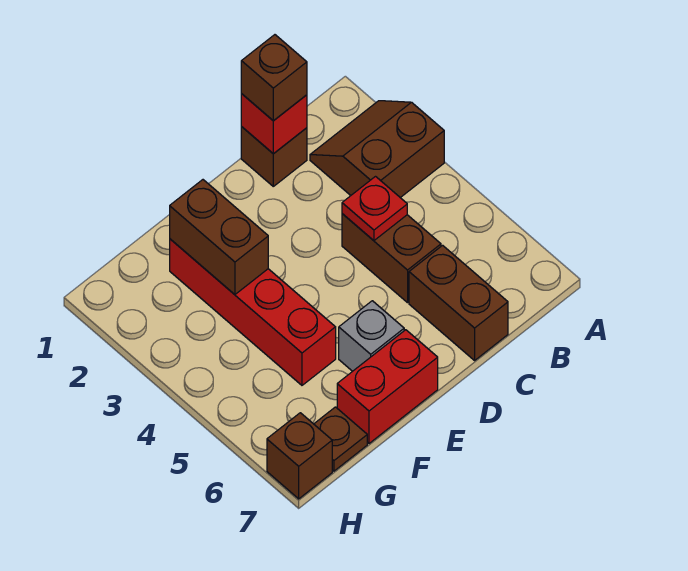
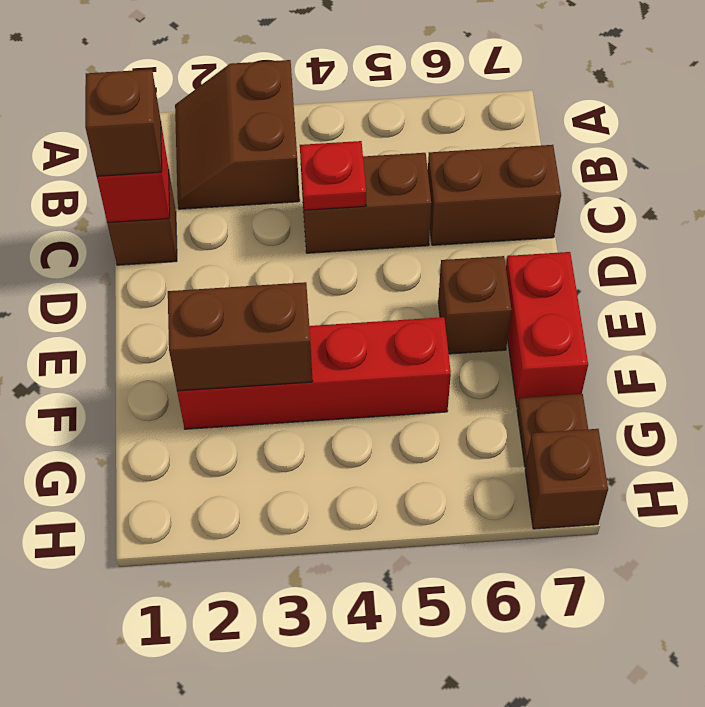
grey 1x1 brick [339,301,404,371] -> brown 1x1 brick [438,256,512,354]

